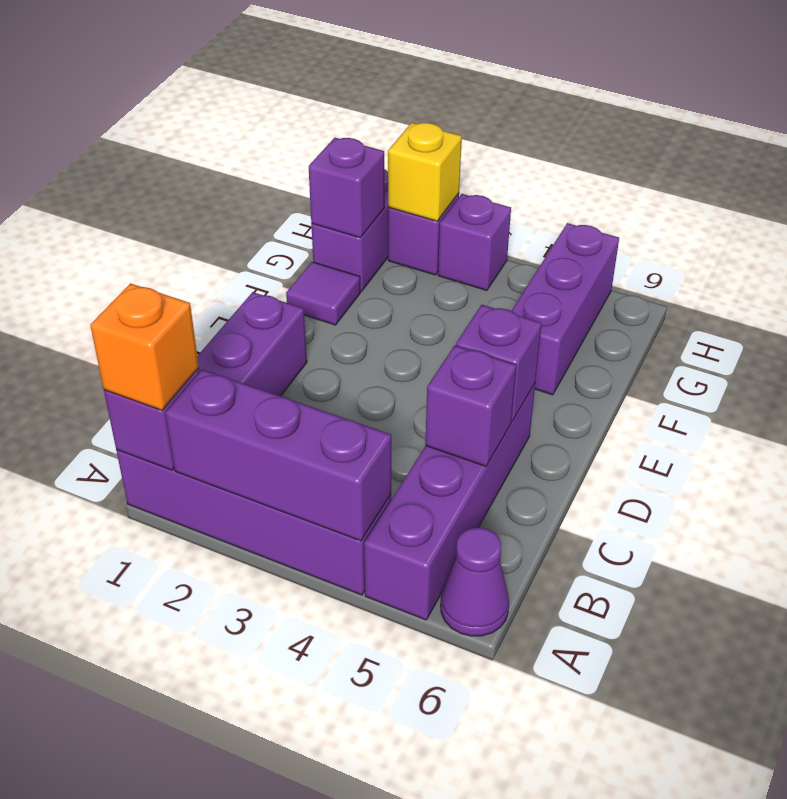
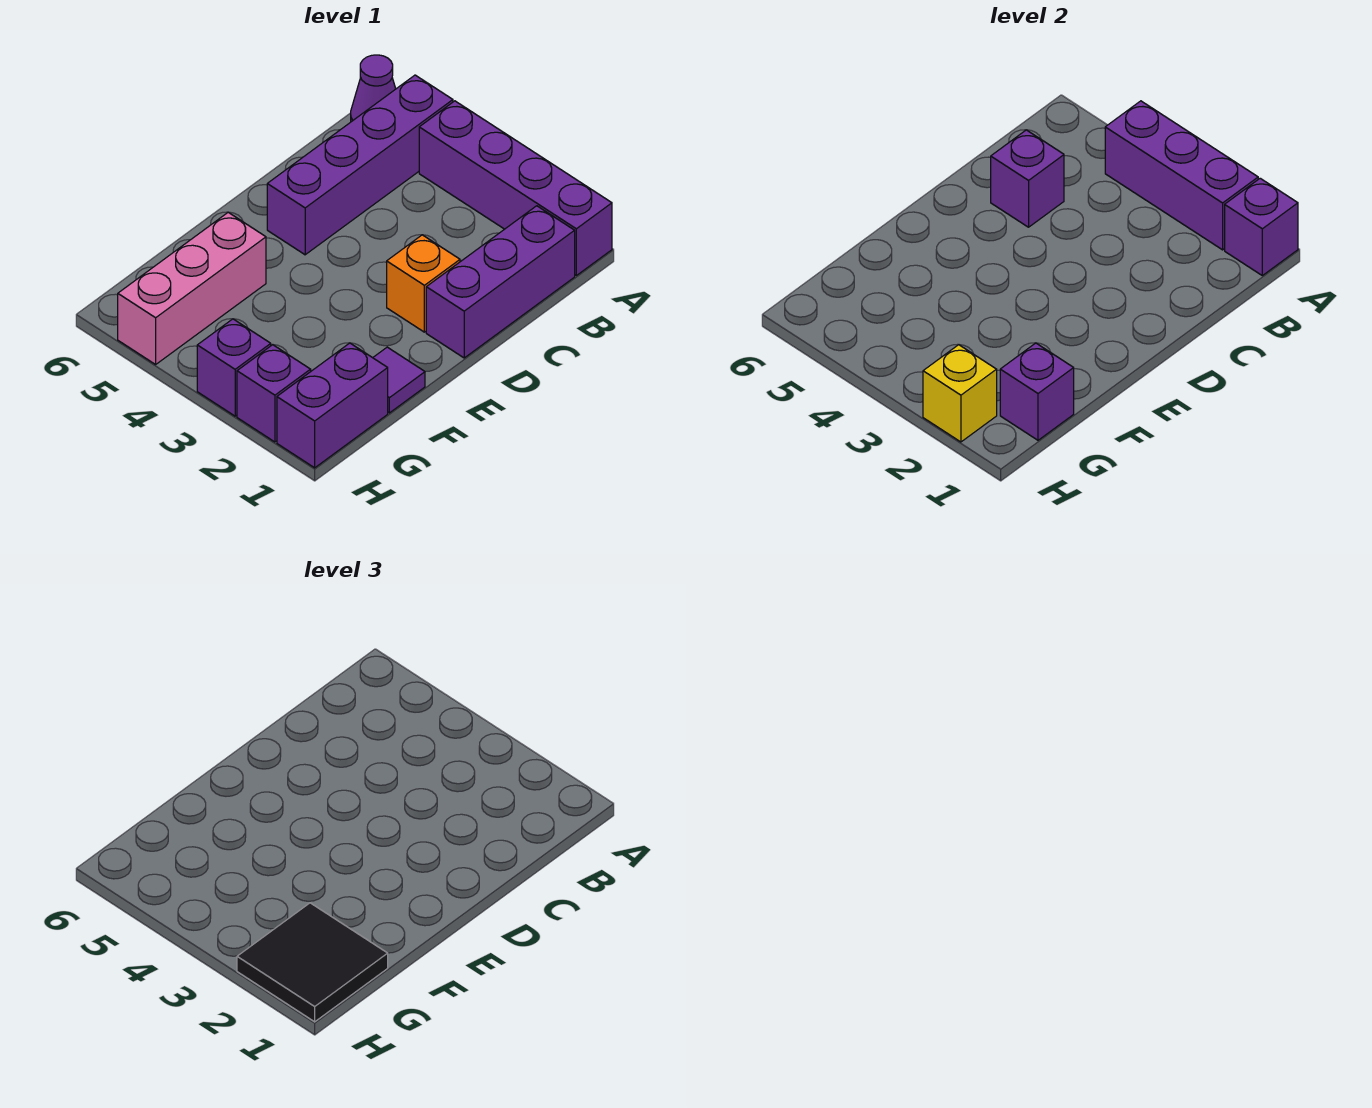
orange 1x1 brick [90,283,199,410] -> orange 1x1 brick moved to [387,235,460,332]
purple 1x1 brick [456,305,542,421] -> none
purple 1x3 brick [512,223,619,395] -> pink 1x3 brick [118,212,266,364]
none -> black 2x2 tile [237,903,388,1022]

